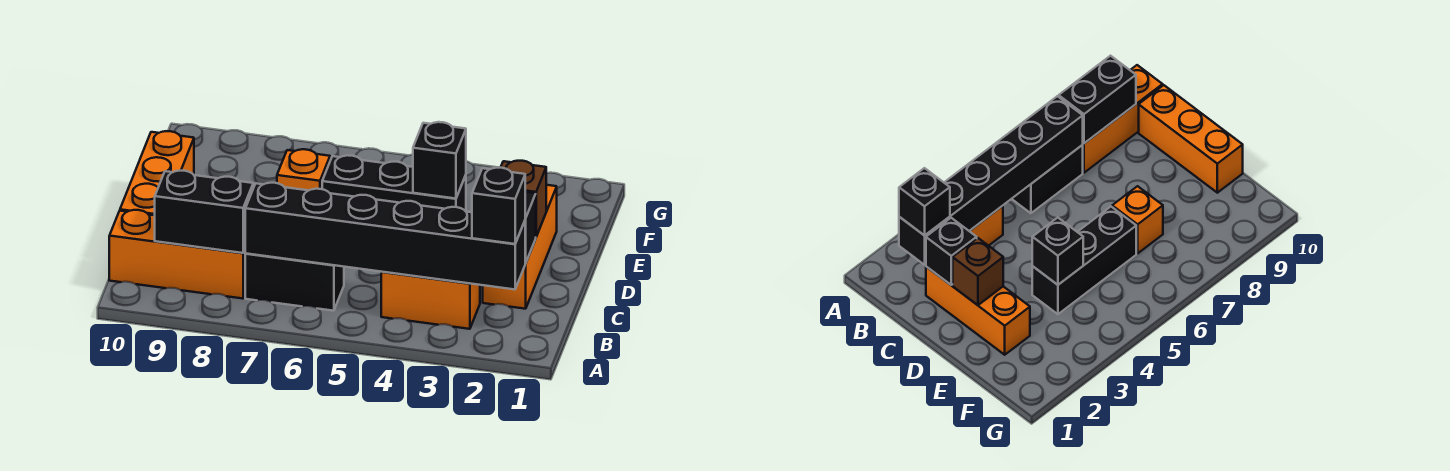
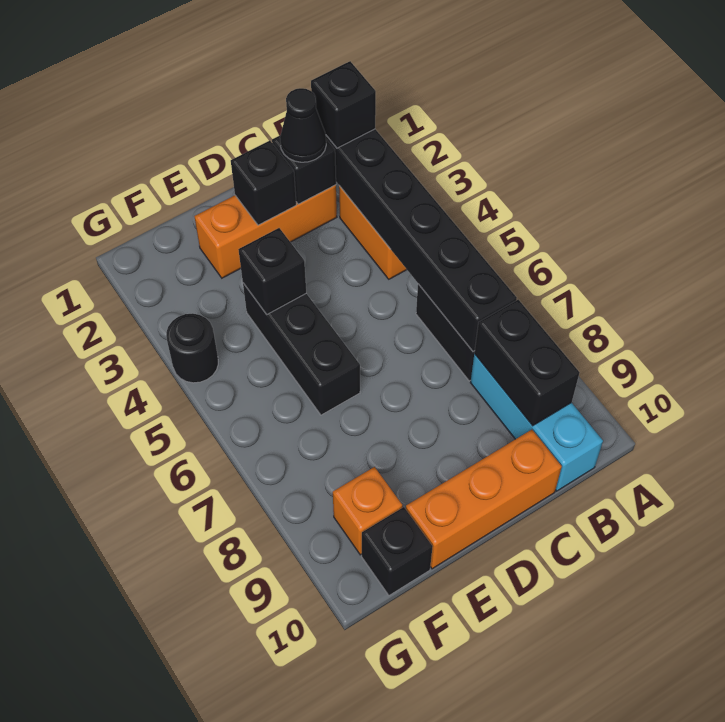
orange 1x3 brick [109,210,246,299] -> cyan 1x3 brick [470,354,603,491]
none -> black 1x1 cone [280,88,326,162]
brown 1x1 brick [501,161,546,236] -> black 1x1 brick [231,141,296,225]
orange 1x1 brick [277,149,330,190] -> orange 1x1 brick moved to [333,467,402,555]
none -> black 1x1 brick [362,507,433,595]
none -> black 1x1 round brick [166,313,218,383]

